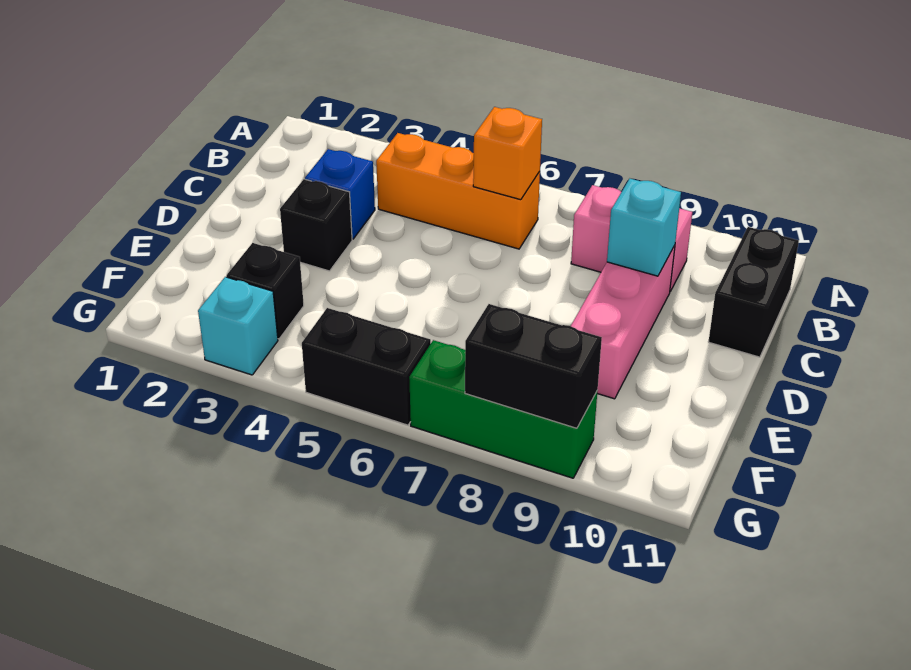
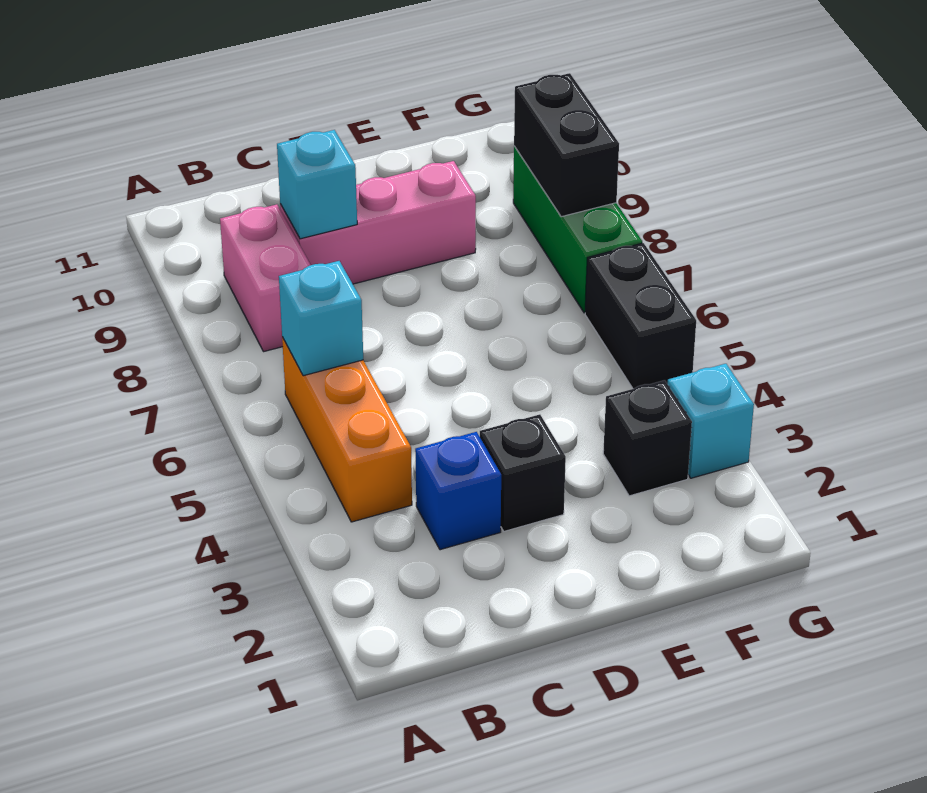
orange 1x1 brick [473,107,542,200] -> cyan 1x1 brick [279,261,363,376]
black 1x2 brick [708,227,799,357] -> none

